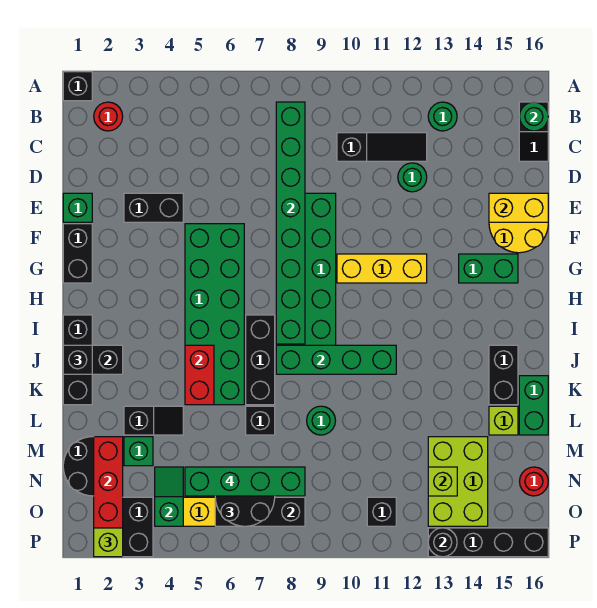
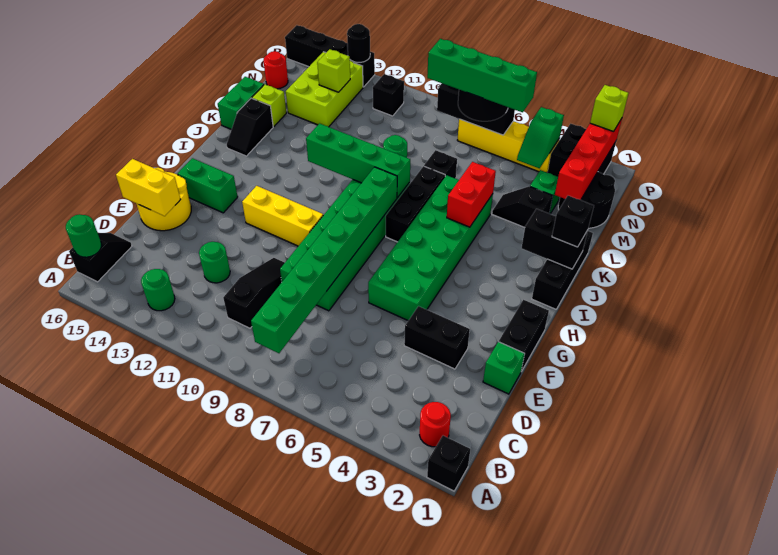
black 1x3 slope [337,133,427,161] -> black 1x3 slope turned to [223,258,285,328]
black 1x2 brick [489,345,518,405] -> black 1x2 slope [227,98,273,156]

